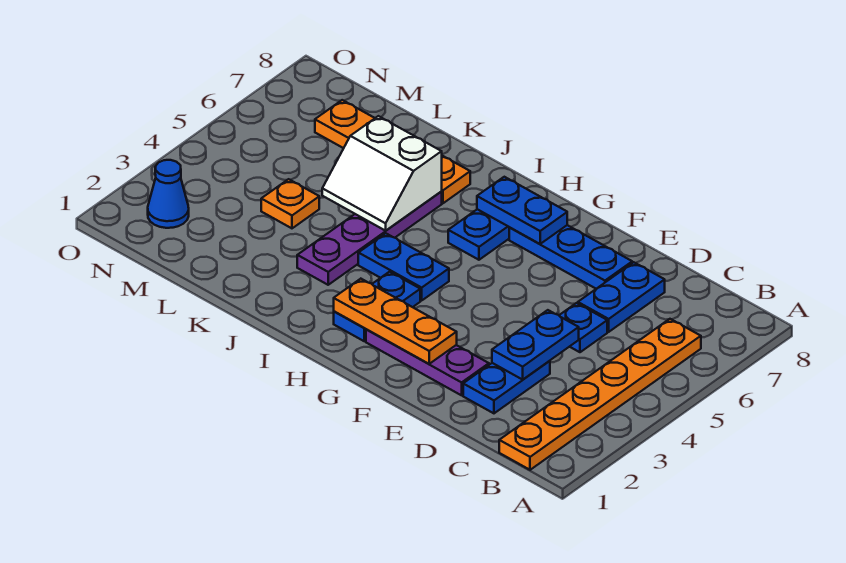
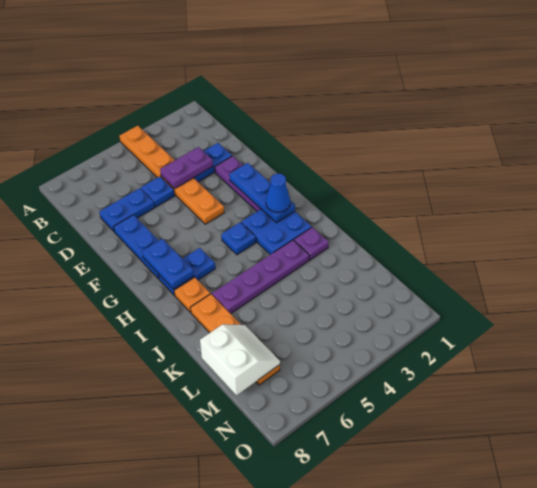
orange 1x6 plate [499,319,701,470] -> orange 1x6 plate turned to [119,126,224,224]
blue 1x2 plate [492,310,579,380] -> purple 1x2 plate [160,147,213,189]
orange 1x3 plate [334,279,457,364] -> blue 1x3 plate [229,163,295,223]
blue 1x2 plate [334,272,420,341] -> blue 2x2 plate [241,209,312,255]
blue 1x2 plate [358,233,449,300] -> blue 1x1 plate [221,222,256,255]
none -> purple 1x1 plate [294,227,329,260]
white 2x2 slope [322,116,442,231] -> white 2x2 slope moved to [200,324,280,395]
orange 1x1 plate [261,179,319,228] -> orange 1x1 plate moved to [174,277,210,312]
blue 1x1 cone [148,160,189,228] -> blue 1x1 cone moved to [266,174,290,213]

